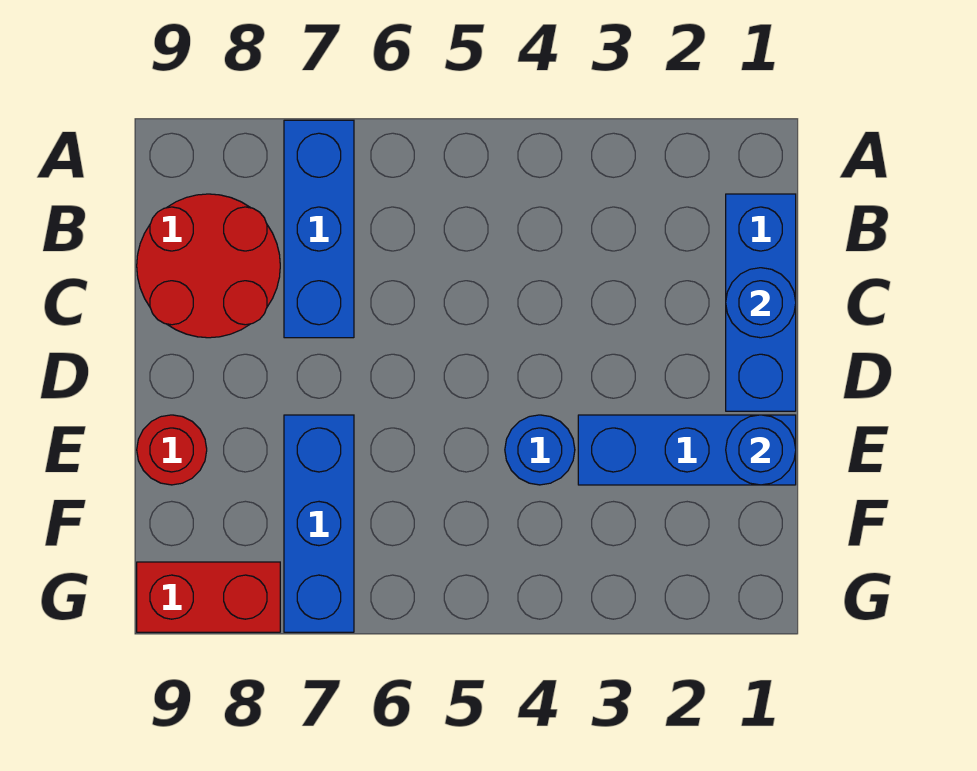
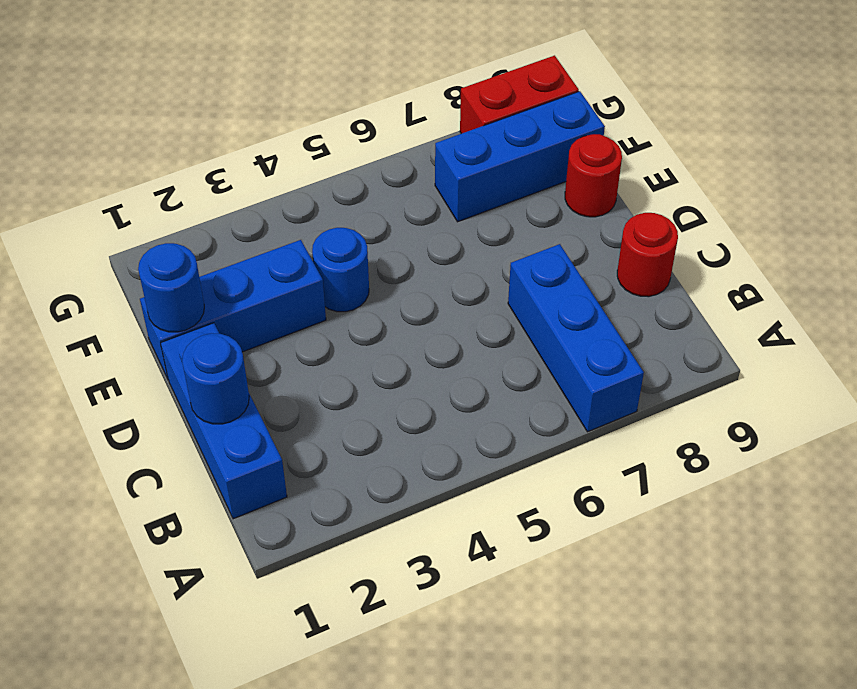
red 2x2 round brick [137,194,280,338] -> red 1x1 round brick [617,213,678,297]
blue 1x3 brick [284,415,354,632] -> blue 1x3 brick turned to [435,91,605,222]

